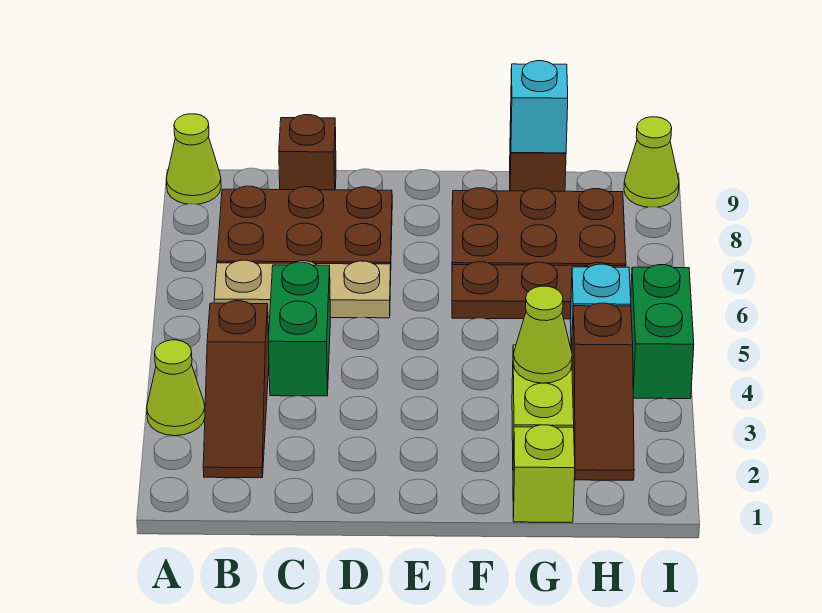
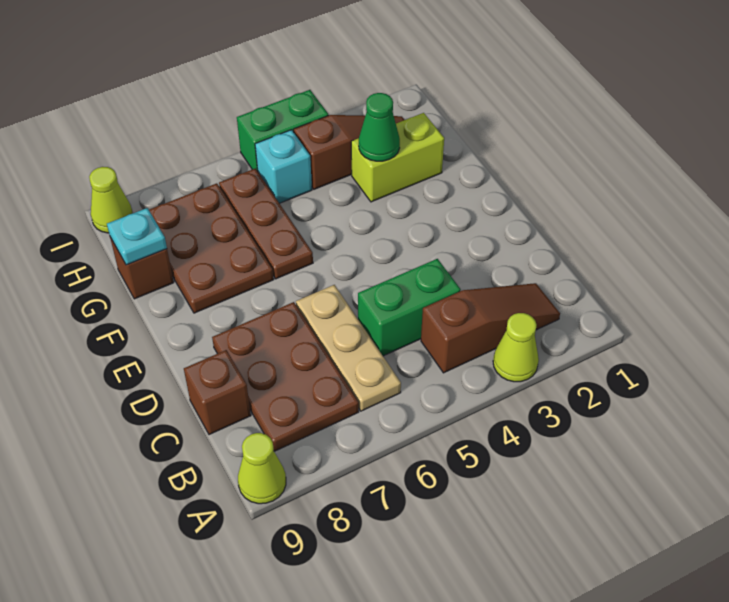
lime 1x1 brick [513,425,575,522] -> none
lime 1x1 cone [513,286,572,383] -> green 1x1 cone [359,93,400,161]
cyan 1x1 brick [511,61,568,153] -> cyan 1x1 plate [107,208,167,265]

